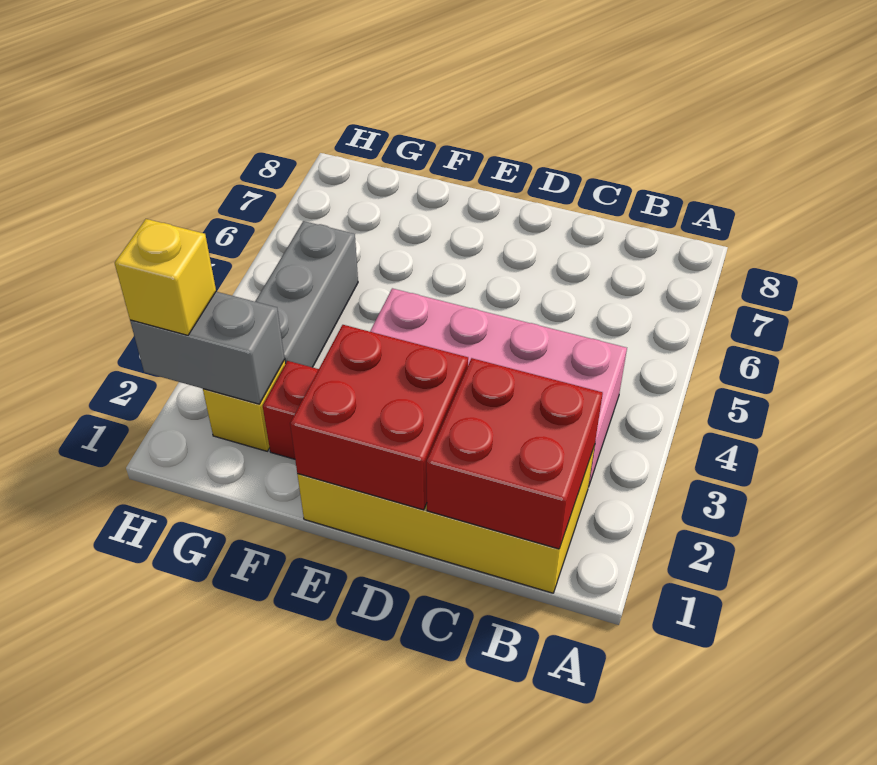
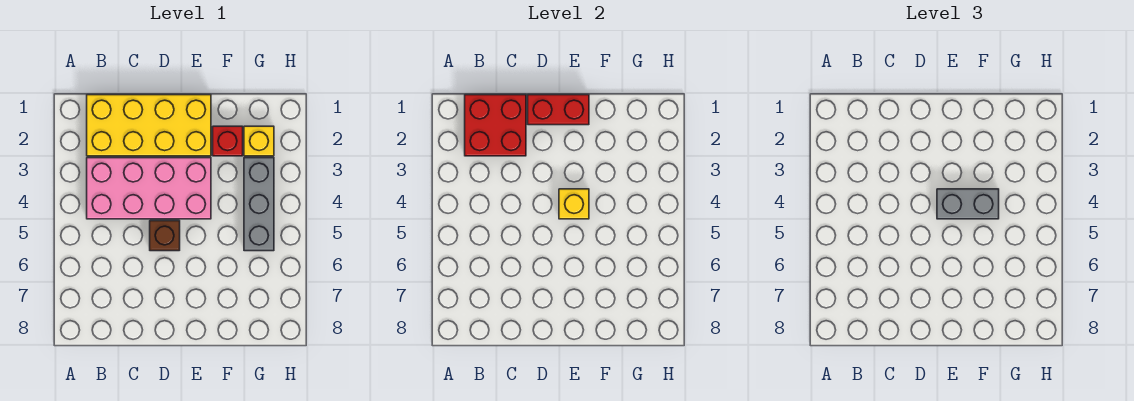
red 2x2 brick [290,325,468,510] -> red 1x2 brick [528,95,589,125]
none -> brown 1x1 brick [150,221,180,251]
grey 1x2 brick [130,292,284,404] -> grey 1x2 brick moved to [937,189,999,219]
yellow 1x1 brick [115,219,216,335] -> yellow 1x1 brick moved to [559,189,589,219]

